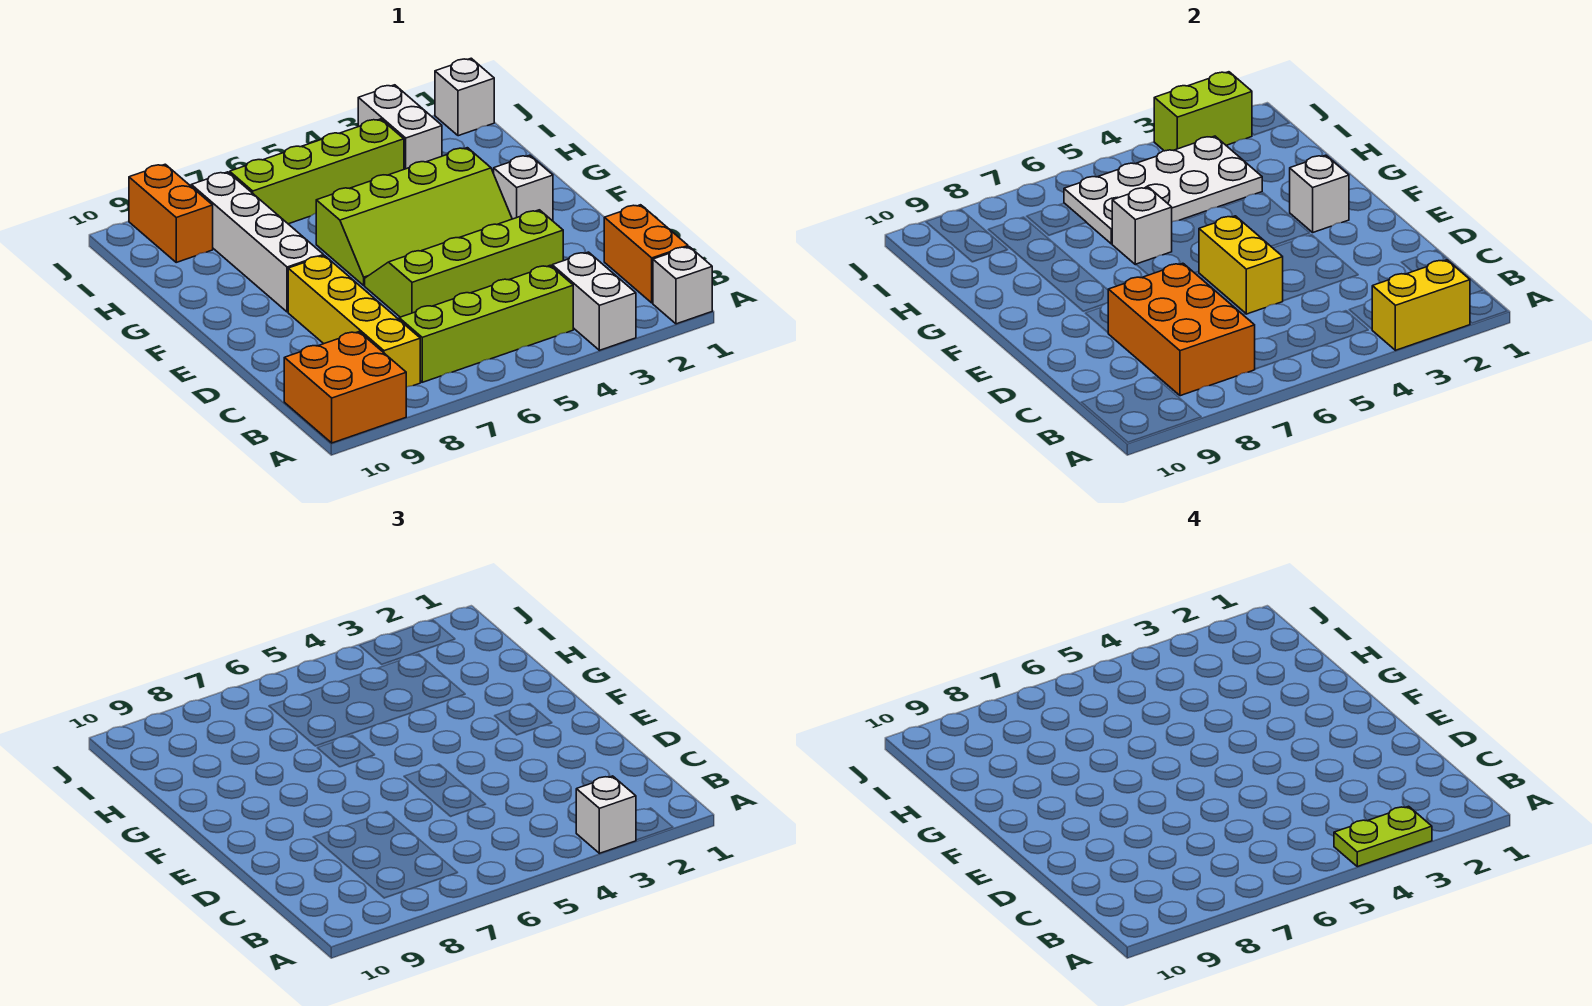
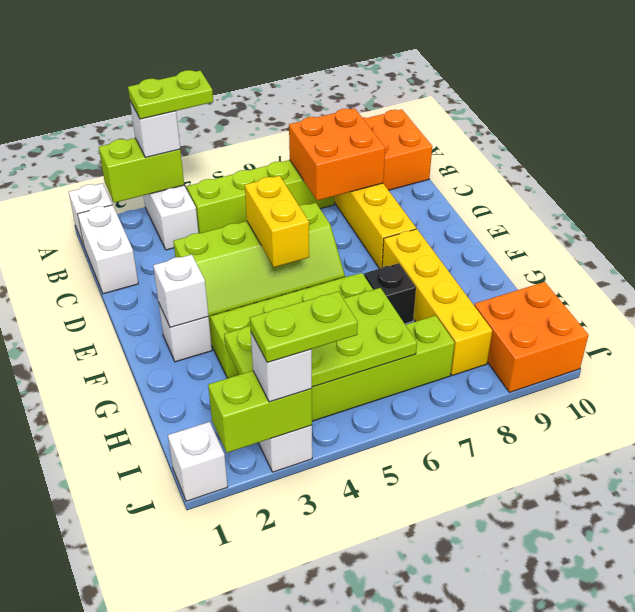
yellow 1x2 brick [1372,260,1470,350] -> lime 1x2 brick [99,138,184,203]
orange 1x2 brick [604,205,688,303] -> white 1x2 brick [78,205,138,294]
orange 2x3 brick [1108,263,1255,396] -> orange 2x2 brick [289,108,385,201]
white 1x4 brick [191,172,324,312] -> yellow 1x4 brick [382,229,492,376]
white 1x1 brick [1112,187,1172,265] -> white 1x1 brick moved to [251,333,312,402]
none -> black 1x1 brick [364,263,416,324]
white 2x4 plate [1064,136,1262,244] -> lime 2x4 plate [224,288,417,387]
orange 1x2 brick [129,164,213,262] -> orange 2x2 brick [474,282,588,392]
none -> lime 1x2 plate [250,291,358,363]

